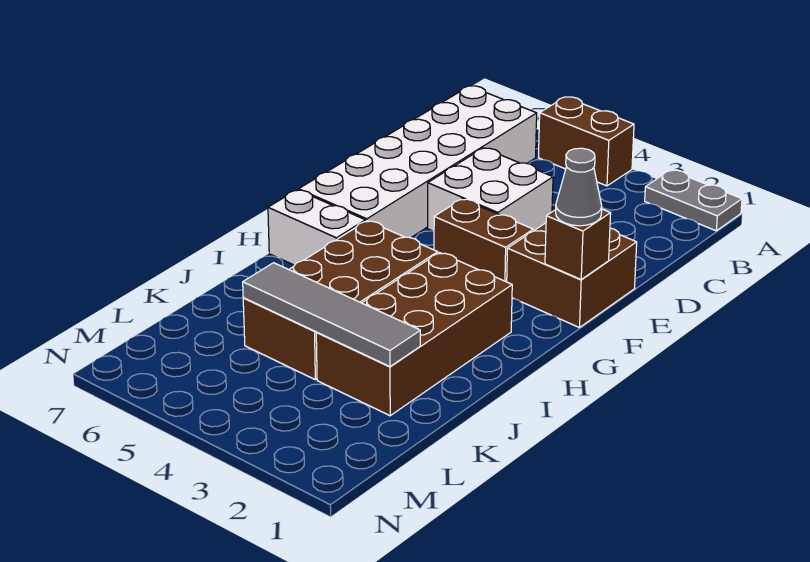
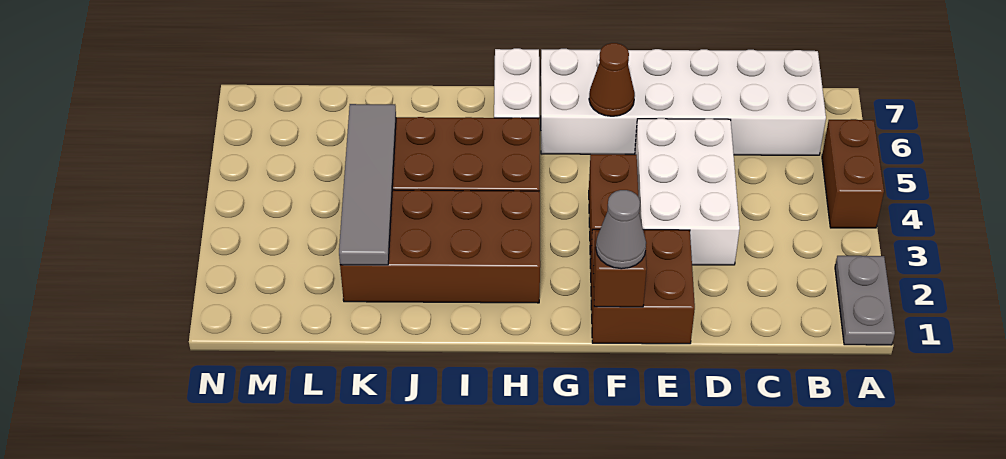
white 2x2 brick [428,148,553,232] -> white 2x3 brick [635,118,740,265]
none -> brown 1x1 cone [589,43,635,116]

